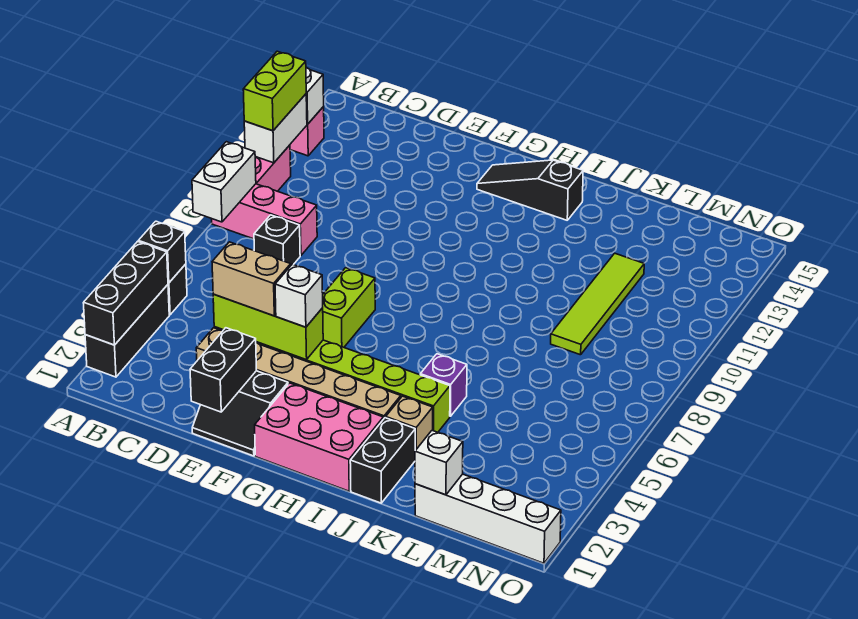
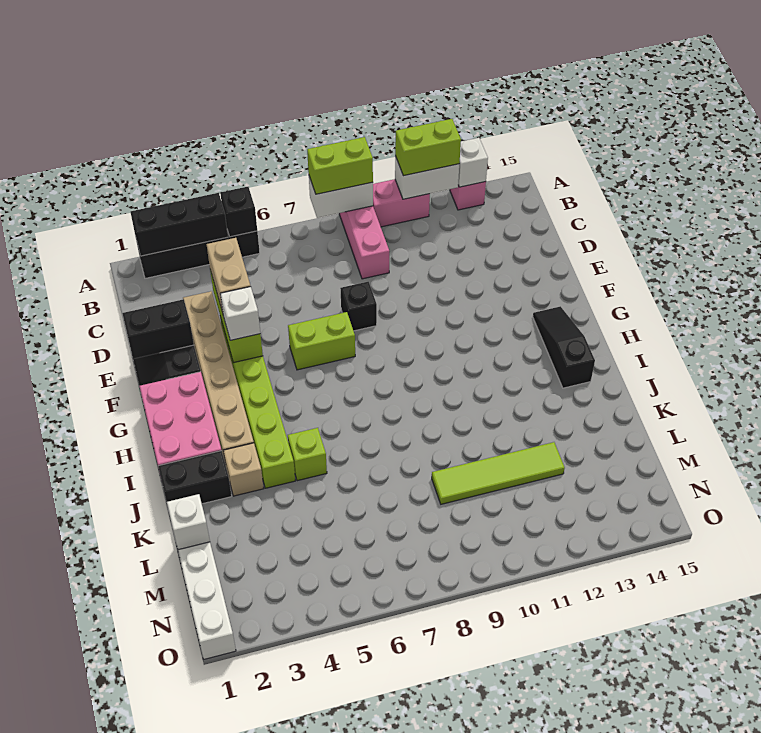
none -> lime 1x2 brick [307,137,373,194]
black 1x1 brick [254,215,300,265] -> black 1x1 brick moved to [340,282,377,331]
purple 1x1 brick [420,354,467,416] -> lime 1x1 brick [288,428,327,481]

